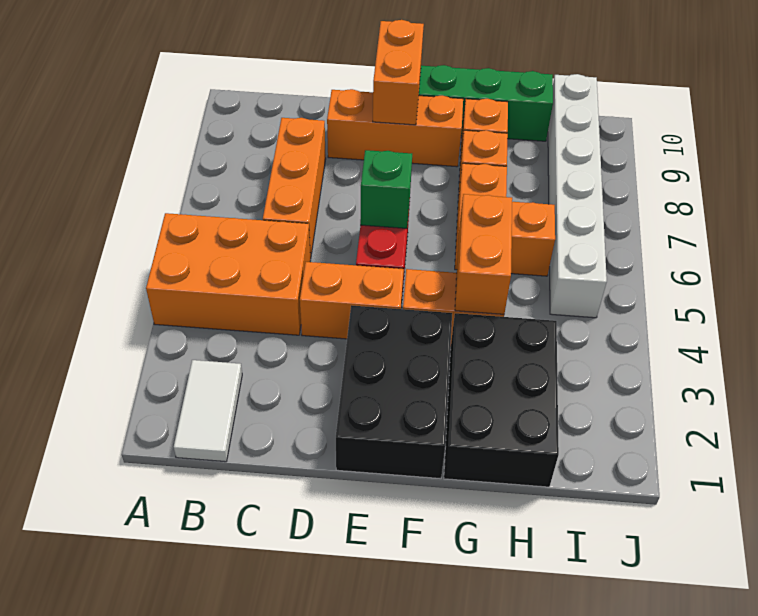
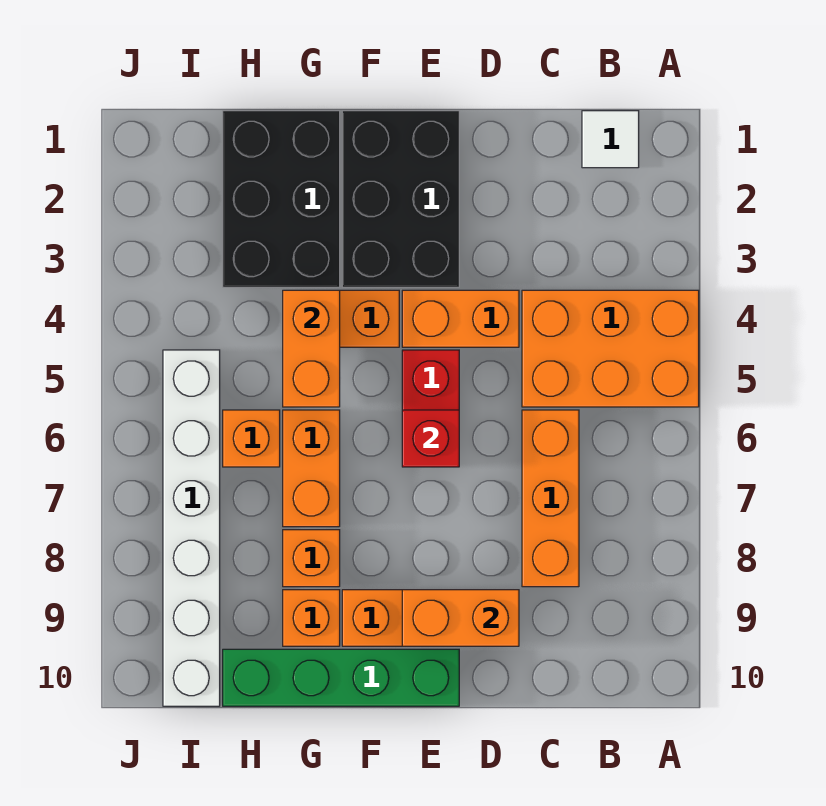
white 1x2 tile [174,360,242,462] -> white 1x1 tile [582,111,639,168]
green 1x1 brick [360,150,412,228] -> red 1x1 brick [402,410,459,467]
orange 1x2 brick [373,20,424,125] -> orange 1x2 brick turned to [402,590,519,646]

